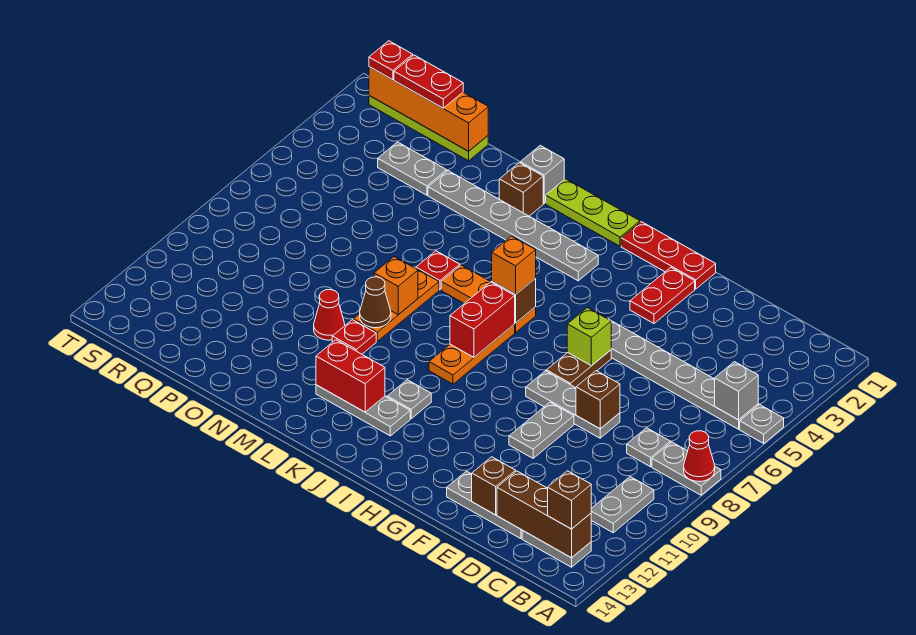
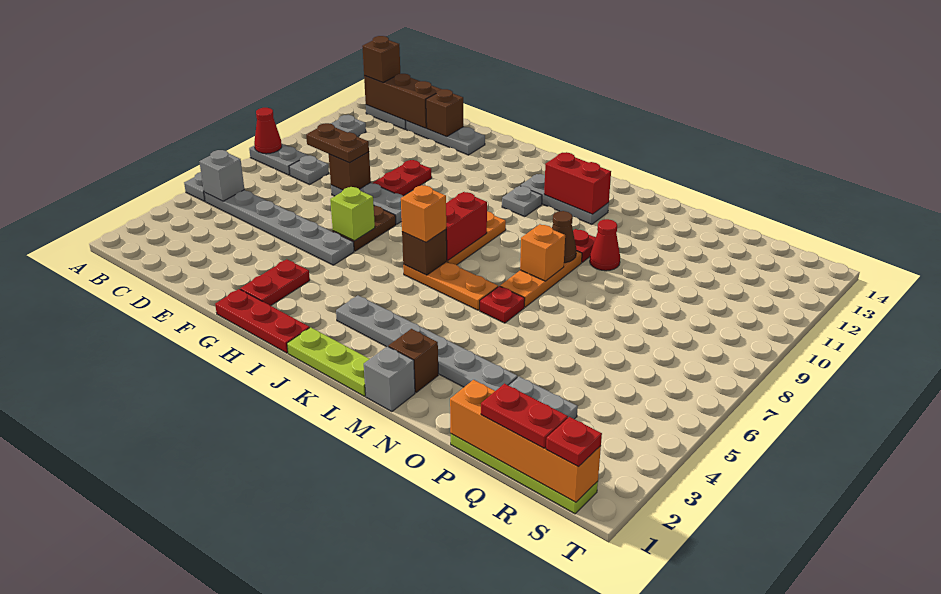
none -> brown 1x2 plate [306,123,369,163]
grey 1x2 plate [509,402,574,458] -> red 1x2 plate [373,160,432,196]

